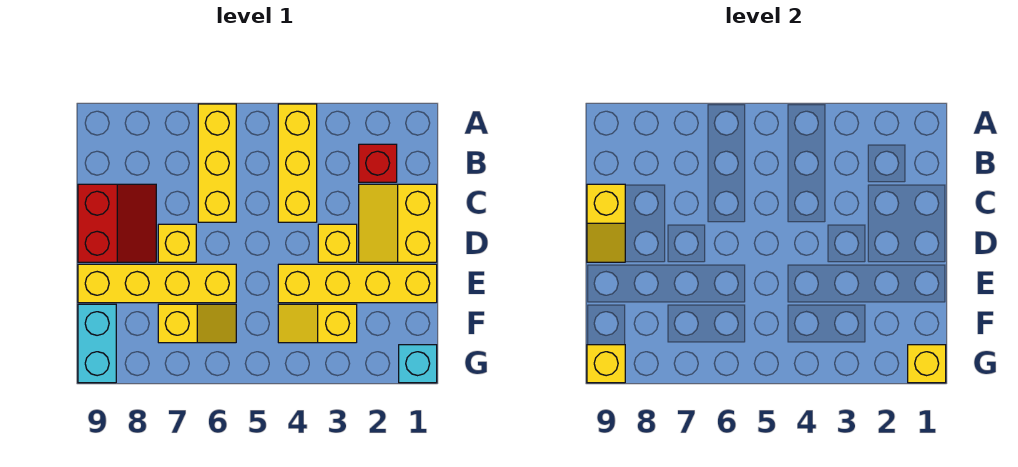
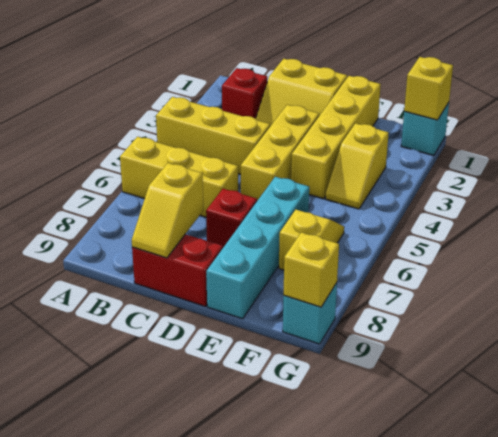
yellow 1x2 slope [587,184,625,262] -> yellow 1x2 slope turned to [132,163,203,258]
yellow 1x1 brick [318,224,357,262] -> yellow 1x3 brick [241,105,319,201]
yellow 1x1 brick [158,224,196,262] -> red 1x1 brick [206,189,257,246]
yellow 1x4 brick [78,264,236,303] -> cyan 1x4 brick [206,177,309,319]
cyan 1x2 brick [78,304,116,383] -> cyan 1x1 brick [283,283,337,344]

